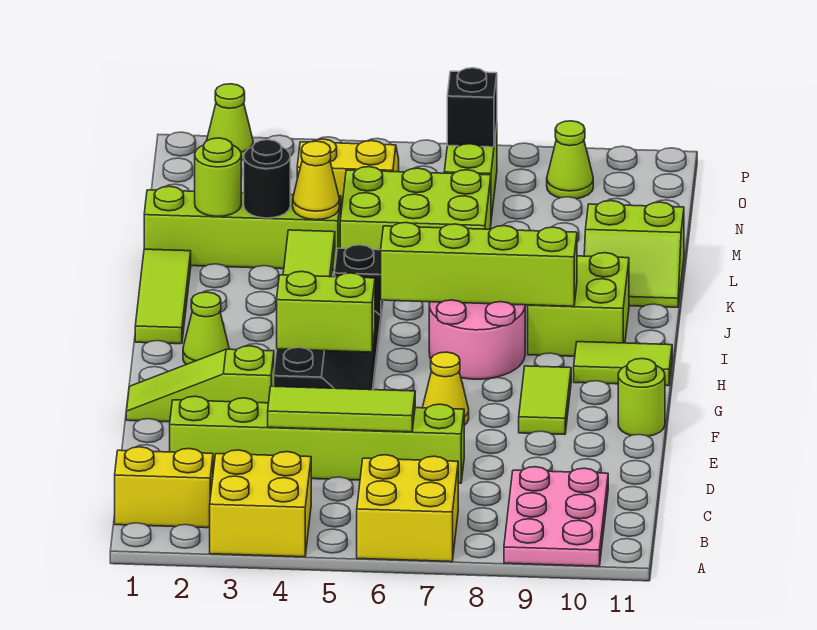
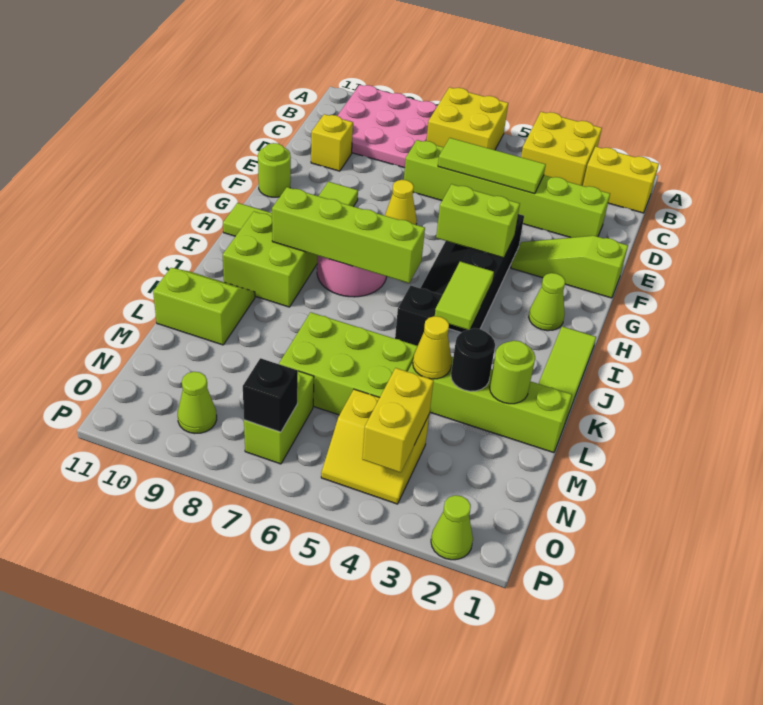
pink 2x3 plate [504,467,608,566] -> pink 3x3 plate [338,85,437,168]
none -> yellow 1x1 brick [311,114,353,171]
lime 1x3 slope [126,346,274,422] -> lime 1x3 slope turned to [511,236,628,298]
none -> yellow 1x2 brick [362,368,434,473]

